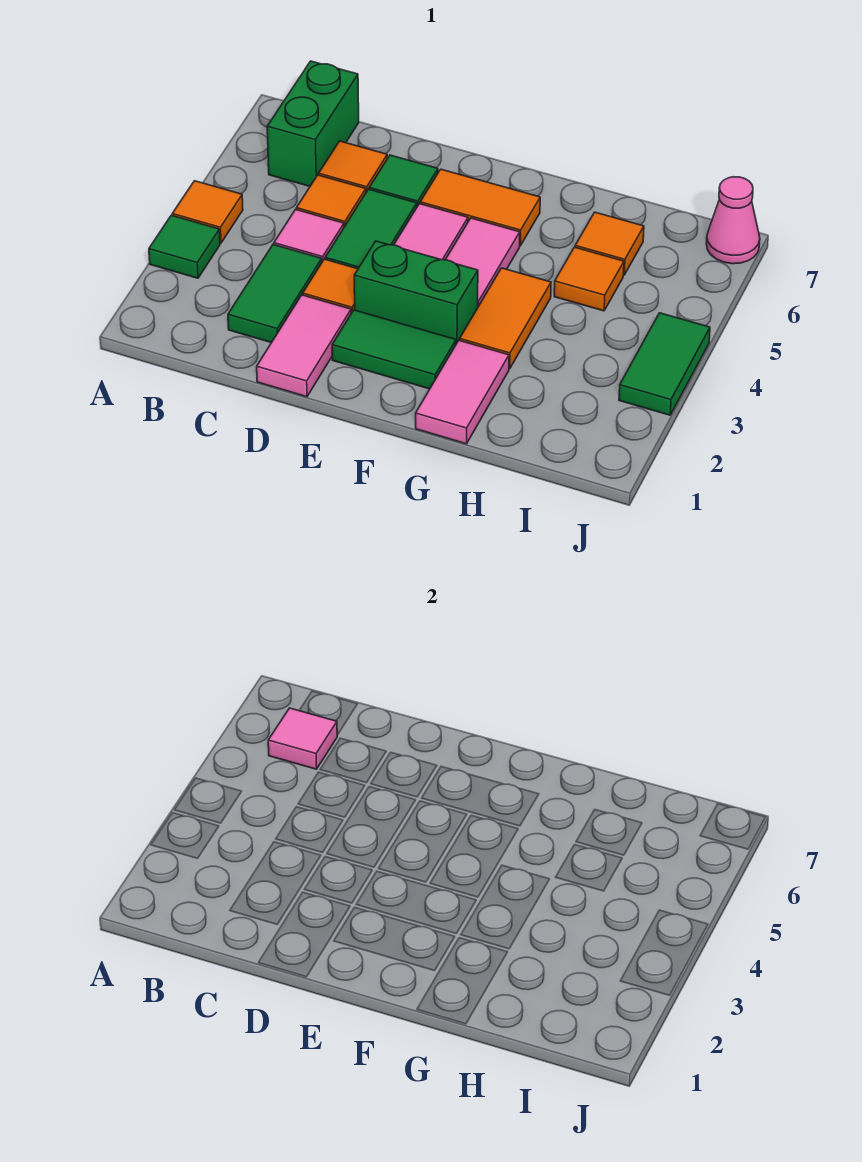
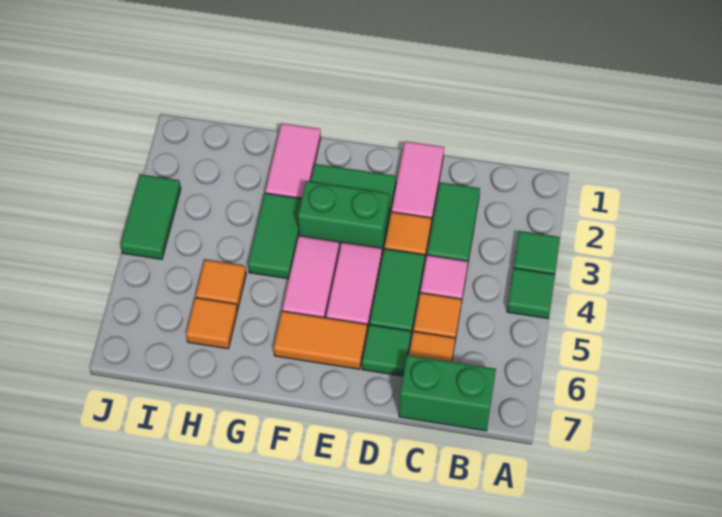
orange 1x1 tile [172,181,243,243] -> green 1x1 tile [507,268,555,319]
green 1x2 brick [267,61,359,186] -> green 1x2 brick turned to [399,355,496,431]
pink 1x1 tile [268,708,337,769] -> none
orange 1x2 tile [460,268,551,369] -> green 1x2 tile [248,193,302,279]
pink 1x1 cone [706,177,760,264] -> none

